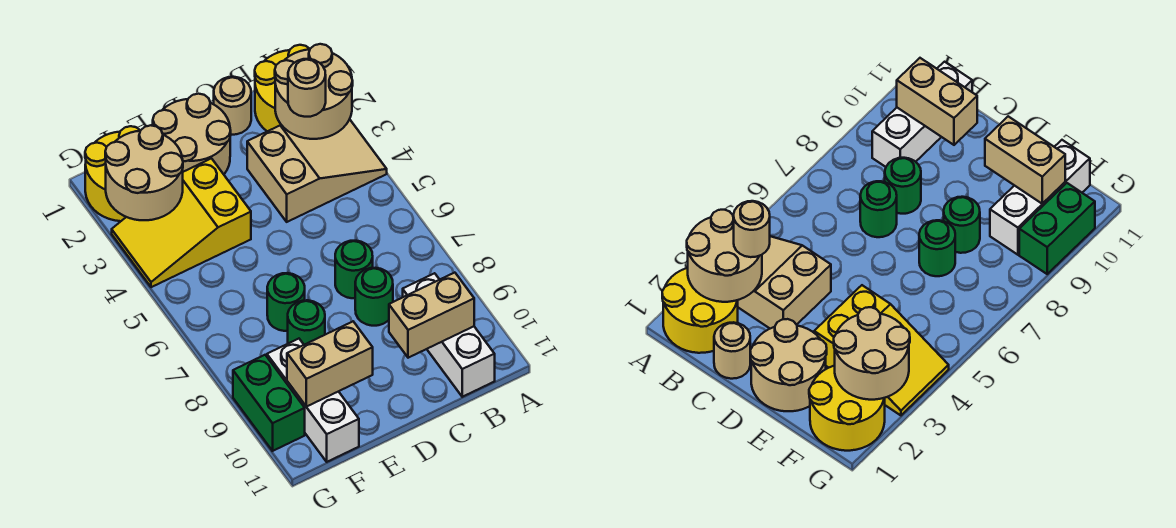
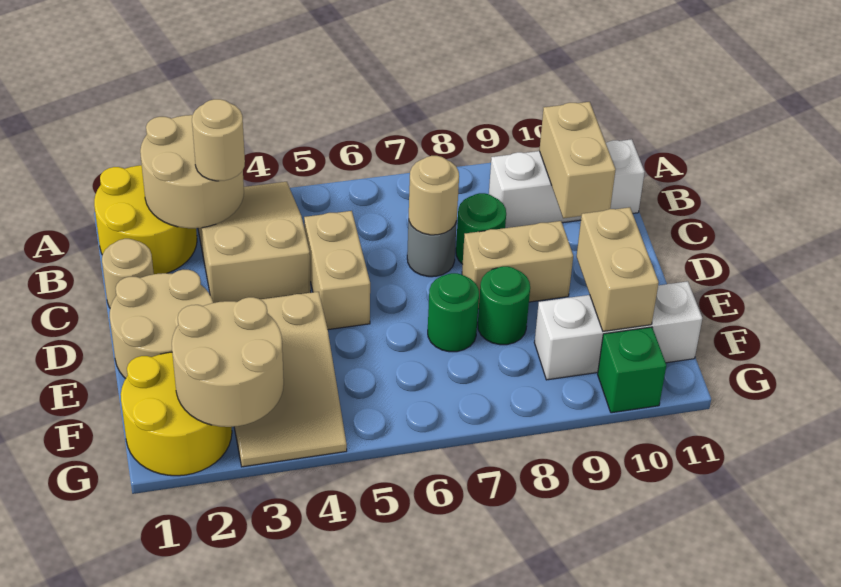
none -> tan 1x2 brick [304,211,370,330]
green 1x1 round brick [335,241,373,298] -> grey 1x1 round brick [407,219,457,277]
none -> tan 1x1 round brick [409,156,459,235]
none -> tan 1x2 brick [462,221,573,309]
yellow 2x3 slope [112,158,251,287] -> tan 2x3 slope [234,292,347,467]
green 1x2 brick [233,355,305,451] -> green 1x1 brick [598,327,666,413]

